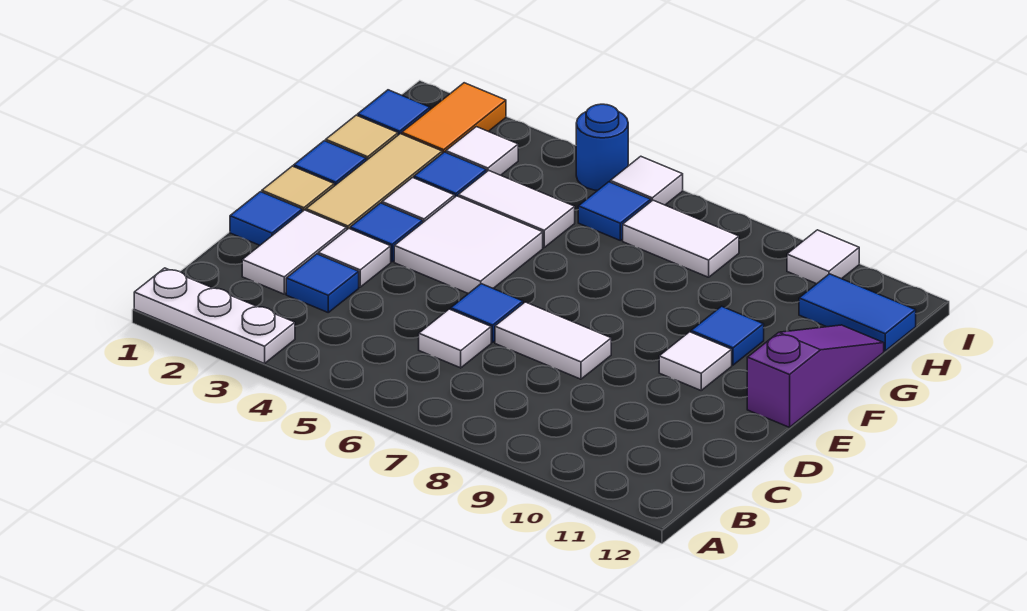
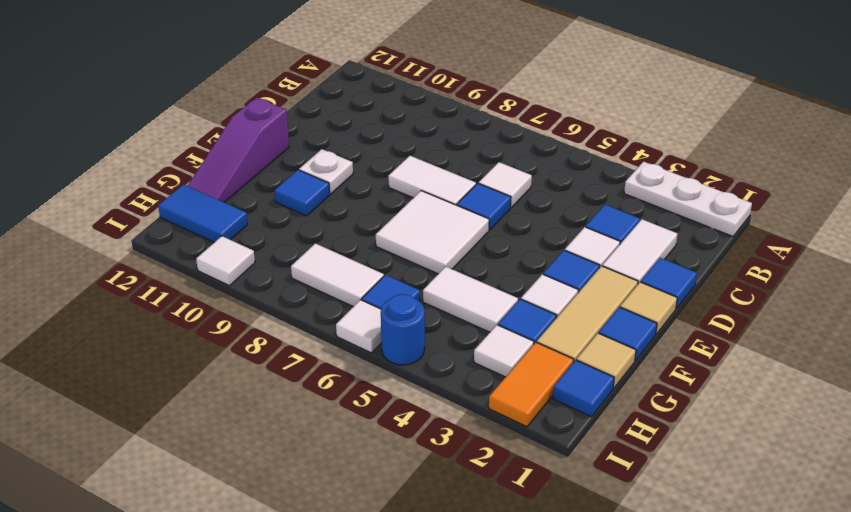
white 2x2 tile [394,196,543,294] -> white 2x2 tile moved to [376,191,489,274]
white 1x1 tile [659,332,732,390] -> white 1x1 plate [299,149,353,194]

